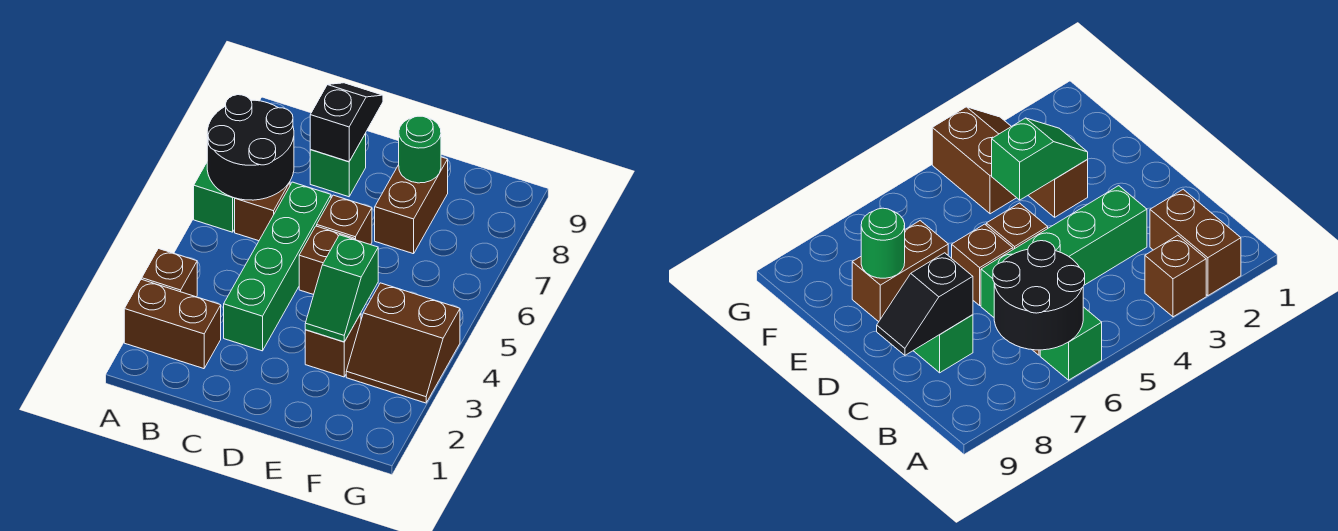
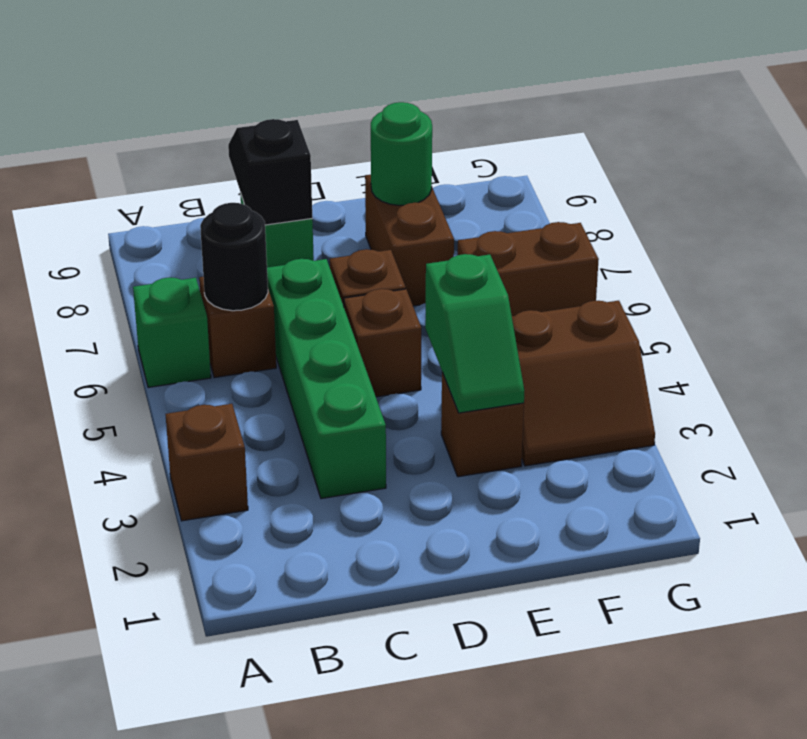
brown 1x2 brick [124,279,221,369] -> brown 1x2 brick moved to [458,222,599,316]
black 2x2 round brick [207,95,294,200] -> black 1x1 round brick [200,203,268,311]

